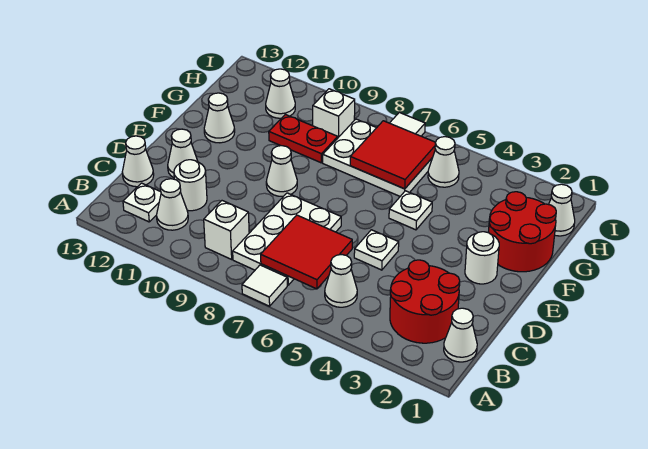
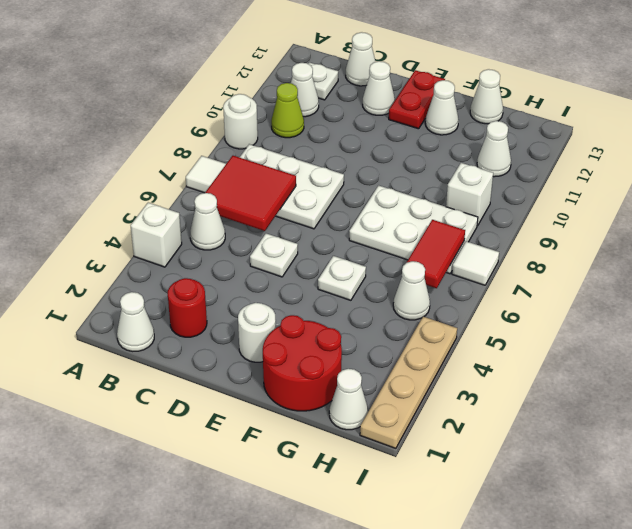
red 2x2 round brick [390,260,460,343] -> red 1x1 round brick [168,278,207,337]
white 1x1 brick [204,201,249,259] -> white 1x1 brick moved to [131,203,182,267]
none -> lime 1x1 cone [271,83,304,138]
white 1x1 round brick [174,160,207,211] -> white 1x1 round brick moved to [223,94,258,149]
white 1x1 cone [266,146,297,196] -> white 1x1 cone moved to [470,69,503,124]
white 2x3 plate [323,119,432,196] -> white 2x3 plate turned to [349,185,478,274]
red 2x2 tile [350,121,436,189] -> red 1x2 tile [407,220,465,288]
red 1x2 plate [269,114,338,163] -> red 1x2 plate moved to [389,70,445,129]
none -> tan 1x4 plate [360,317,457,448]

